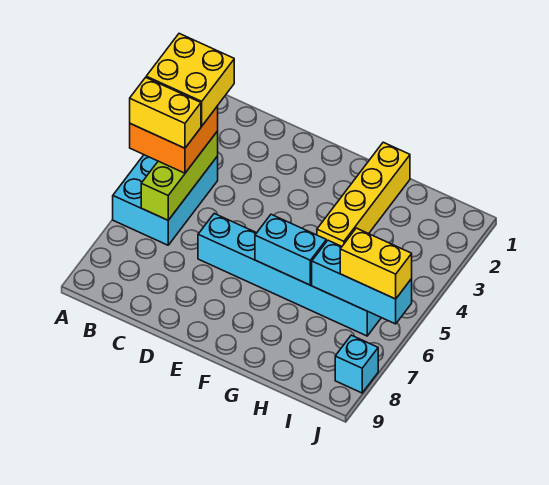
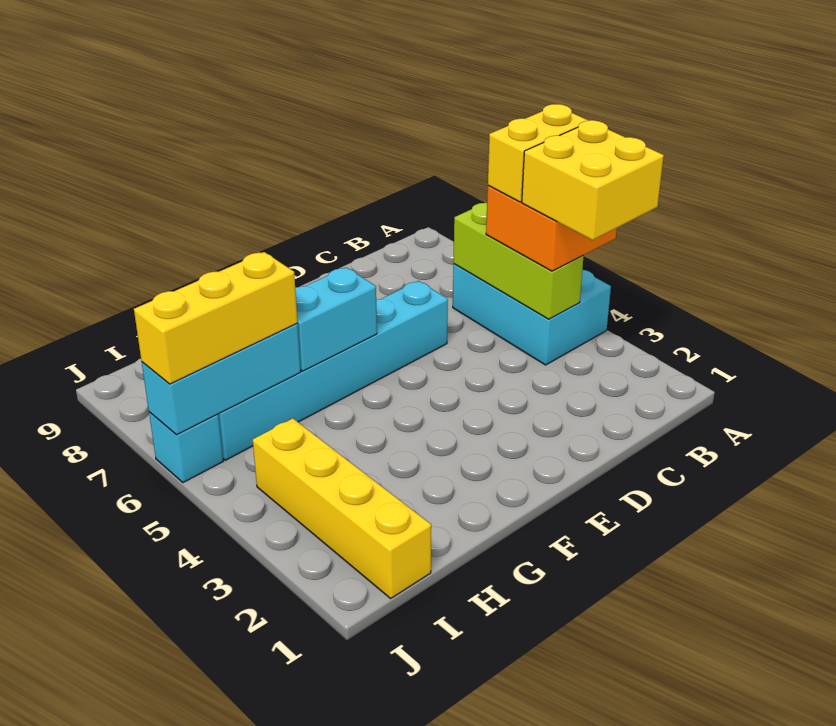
yellow 1x4 brick [317,142,410,246] -> yellow 1x4 brick moved to [253,418,431,598]
yellow 1x2 brick [340,228,412,299] -> yellow 1x3 brick [134,252,297,384]
cyan 1x1 brick [335,335,378,393] -> cyan 1x1 brick moved to [149,412,223,483]

